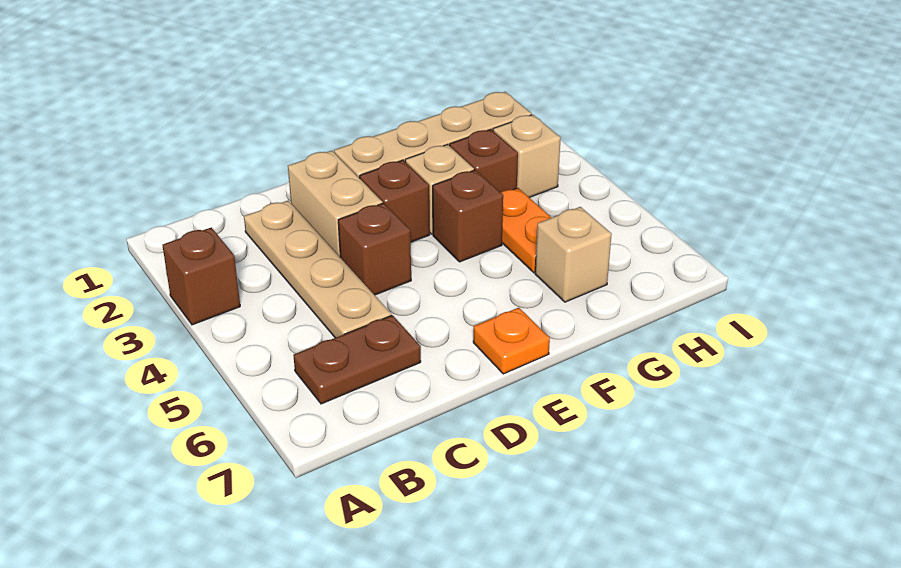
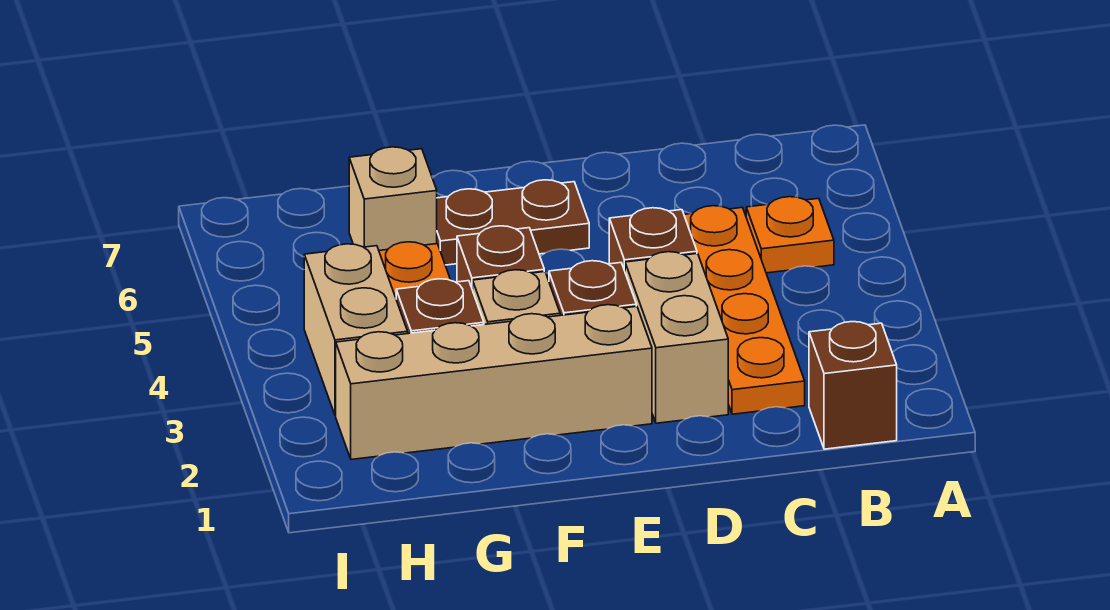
brown 1x1 brick [162,227,240,325] -> brown 1x1 brick moved to [809,322,897,449]
brown 1x2 plate [293,315,421,404] -> brown 1x2 plate moved to [437,180,589,265]
tan 1x4 plate [244,201,391,338] -> orange 1x4 plate [684,206,805,414]
orange 1x1 plate [473,308,550,374] -> orange 1x1 plate moved to [746,197,834,273]
tan 1x1 brick [493,115,561,198] -> tan 1x2 brick [304,244,408,416]

